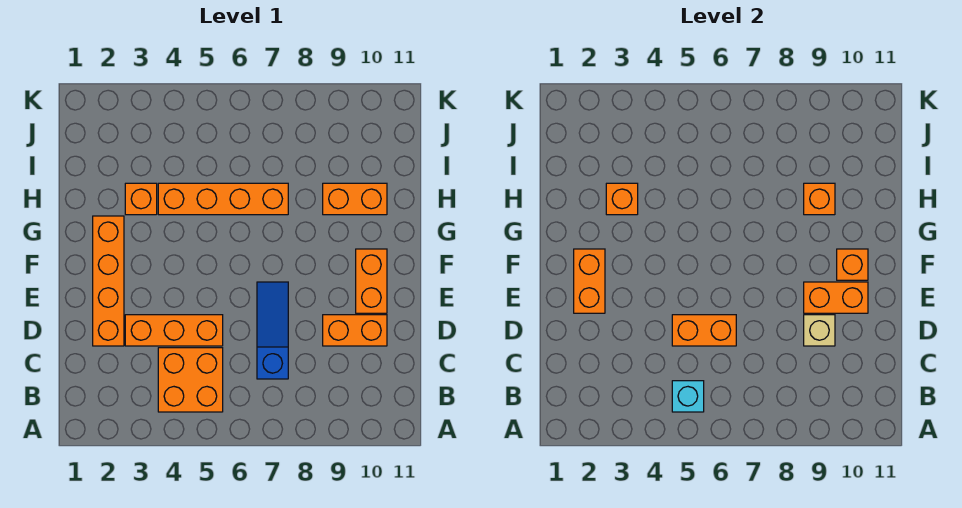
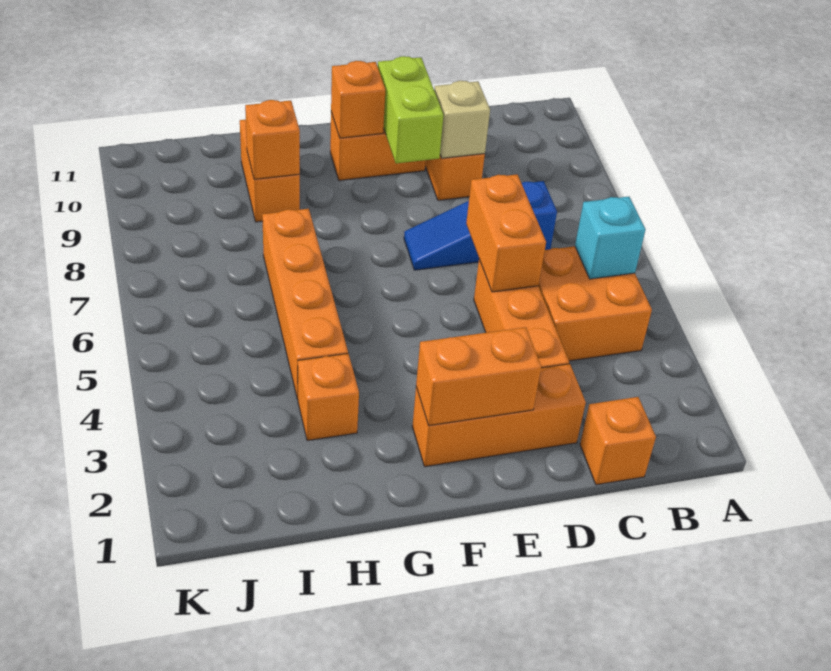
orange 1x4 brick [93,216,124,346] -> orange 1x3 brick [412,364,586,467]
orange 1x2 brick [804,282,868,313] -> lime 1x2 brick [378,56,443,163]
orange 1x1 brick [606,183,638,215] -> orange 1x1 brick moved to [580,397,656,485]

